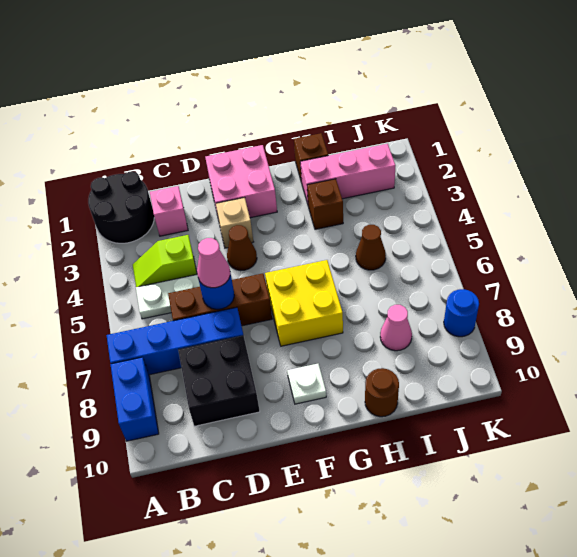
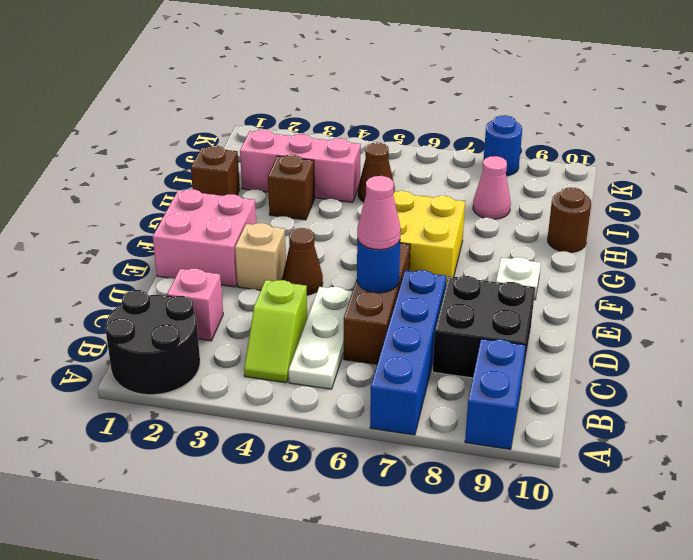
blue 1x2 brick [111,357,159,441] -> blue 1x2 brick turned to [465,339,526,449]
pink 1x3 brick [300,144,395,204] -> pink 1x3 brick turned to [240,130,361,202]

